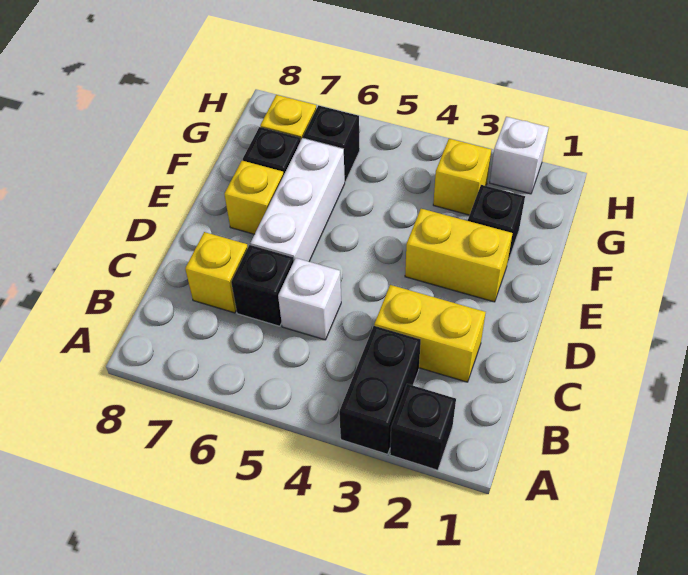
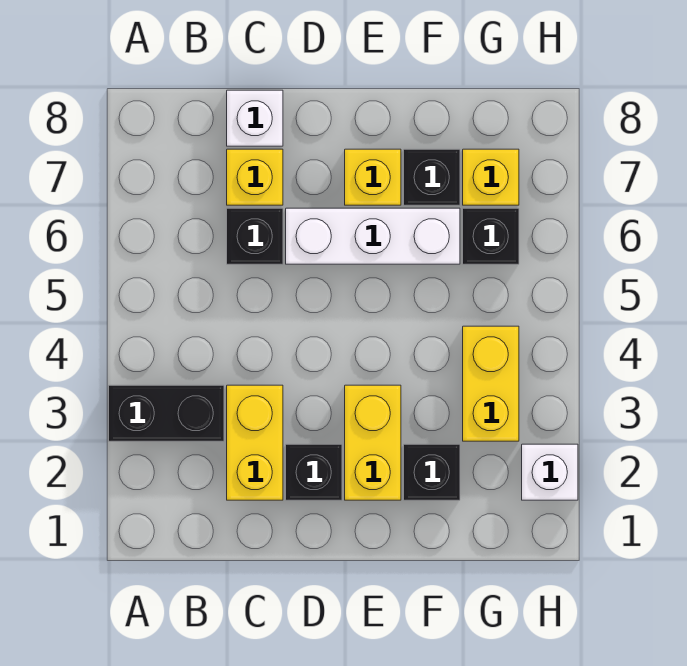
black 1x1 brick [390,384,456,470] -> black 1x1 brick moved to [286,444,342,500]
white 1x1 brick [278,258,341,340] -> white 1x1 brick moved to [227,90,283,146]
yellow 1x1 brick [433,139,491,215] -> yellow 1x2 brick [463,326,519,441]

